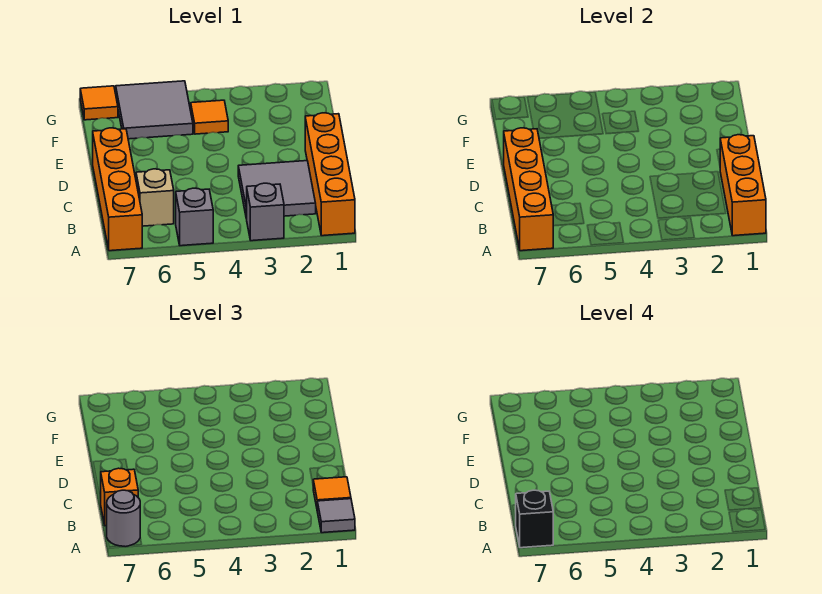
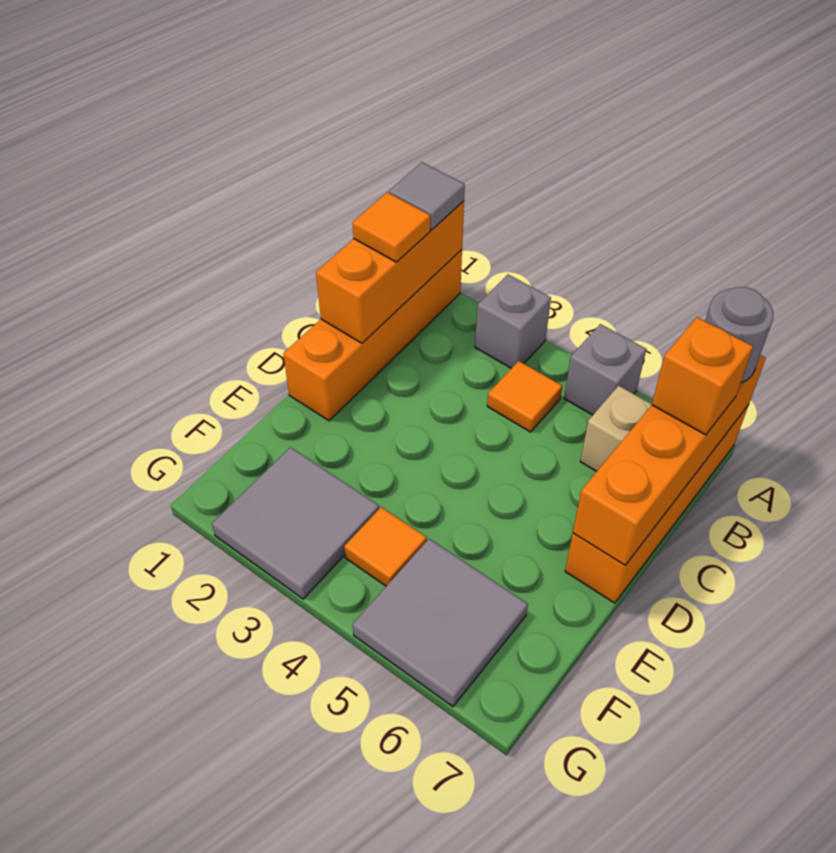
black 1x1 brick [516,490,553,548] -> none
grey 2x2 tile [238,161,316,219] -> grey 2x2 tile moved to [212,447,379,599]
orange 1x1 tile [80,86,118,120] -> orange 1x1 tile moved to [487,361,562,432]

